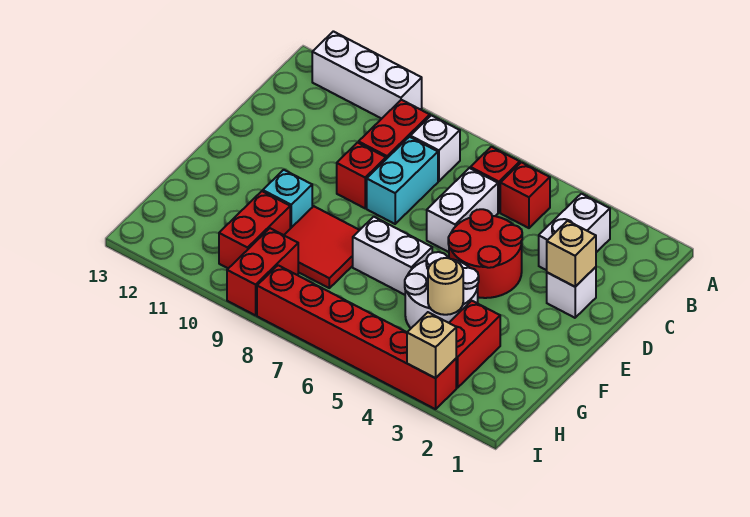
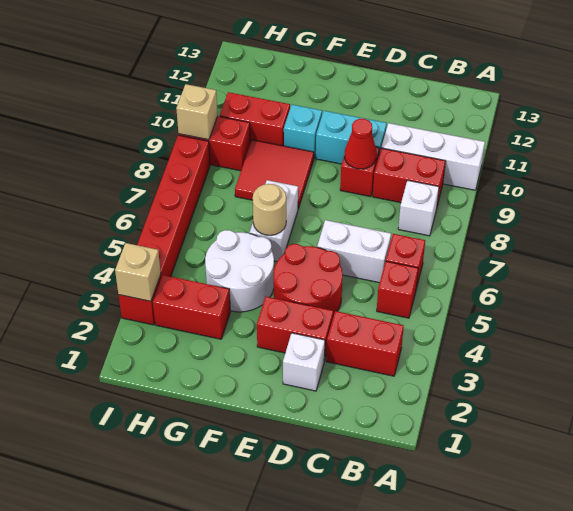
white 1x3 brick [312,31,422,119] -> white 1x3 brick turned to [381,123,485,190]
white 1x2 brick [539,194,610,270] -> red 1x2 brick [326,311,404,376]
cyan 1x2 brick [367,137,438,224] -> cyan 1x2 brick moved to [316,111,387,164]
tan 1x1 brick [547,221,596,287] -> tan 1x1 brick moved to [176,84,218,140]
none -> red 1x2 brick [257,297,333,361]
none -> red 1x1 cone [344,119,377,169]
tan 1x1 round brick [428,258,463,315] -> tan 1x1 round brick moved to [253,184,286,235]

